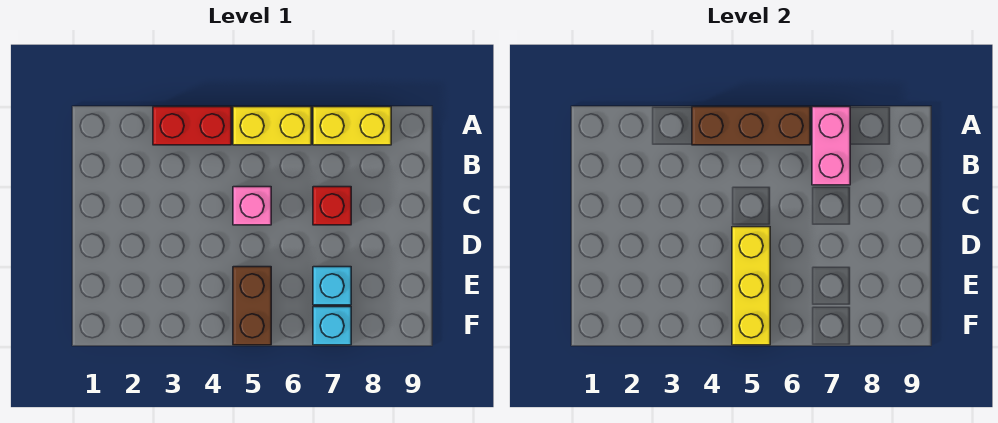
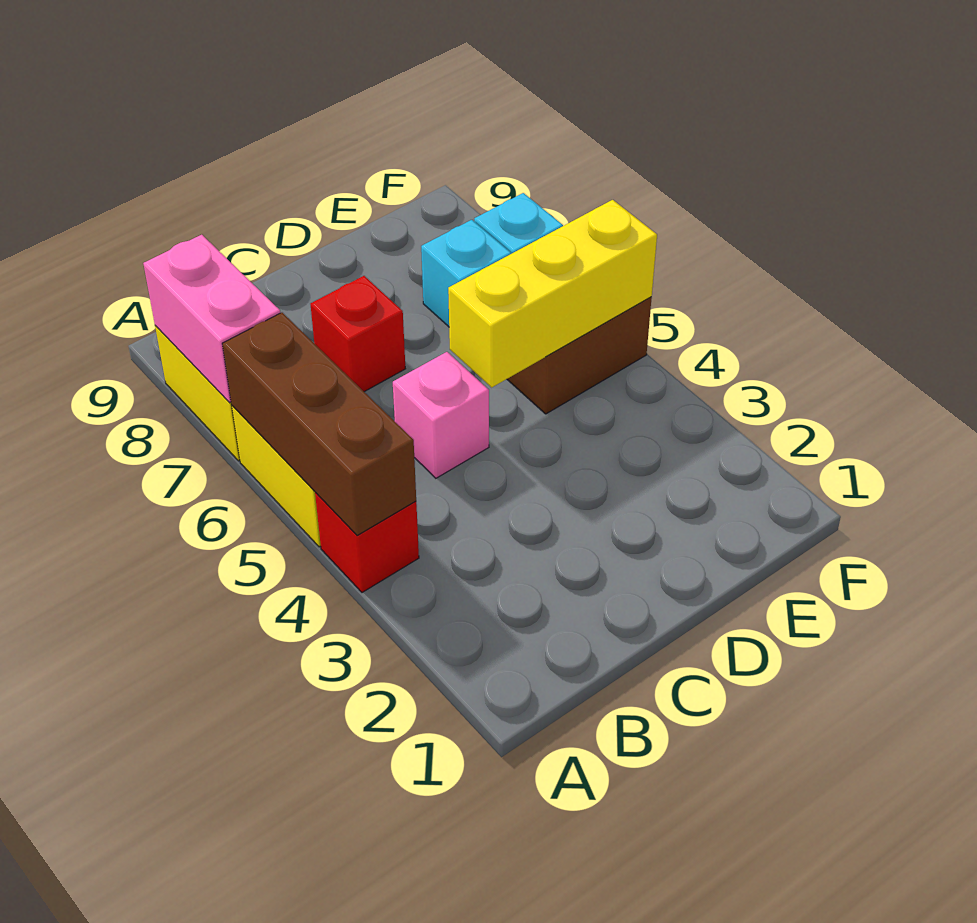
red 1x2 brick [153,107,231,145] -> red 1x1 brick [315,492,419,592]
pink 1x2 brick [812,107,850,185] -> pink 1x2 brick turned to [143,235,280,403]

